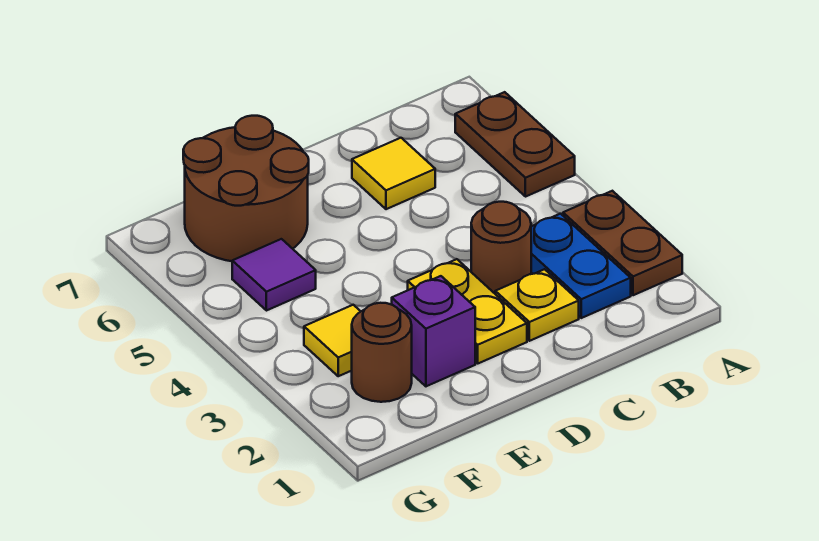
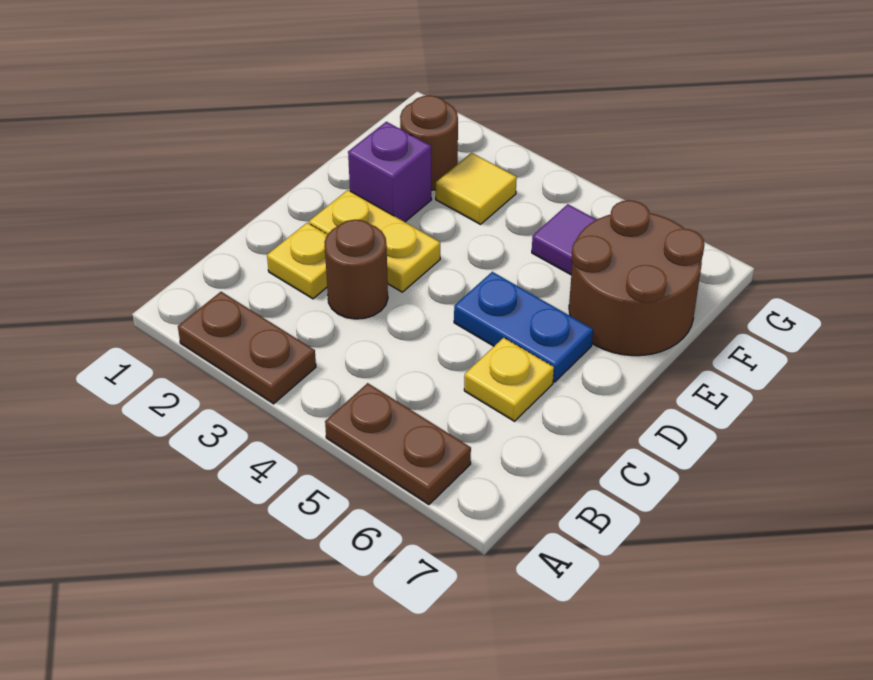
blue 1x2 plate [531,214,631,318] -> blue 1x2 plate moved to [454,272,593,382]
yellow 1x1 tile [352,138,435,209] -> yellow 1x1 plate [464,338,554,421]

